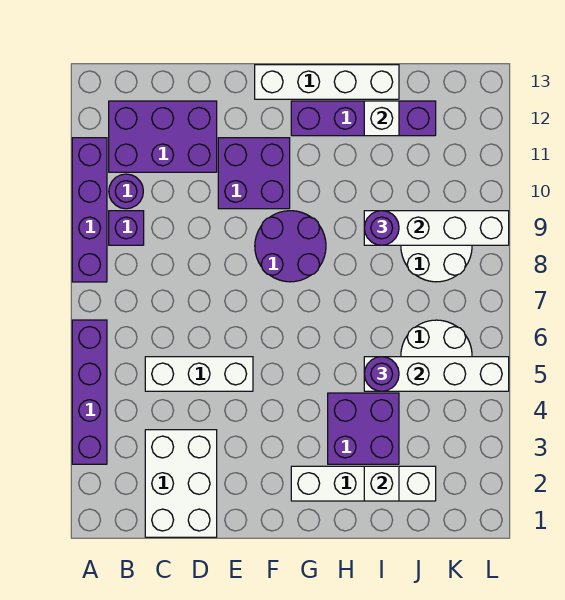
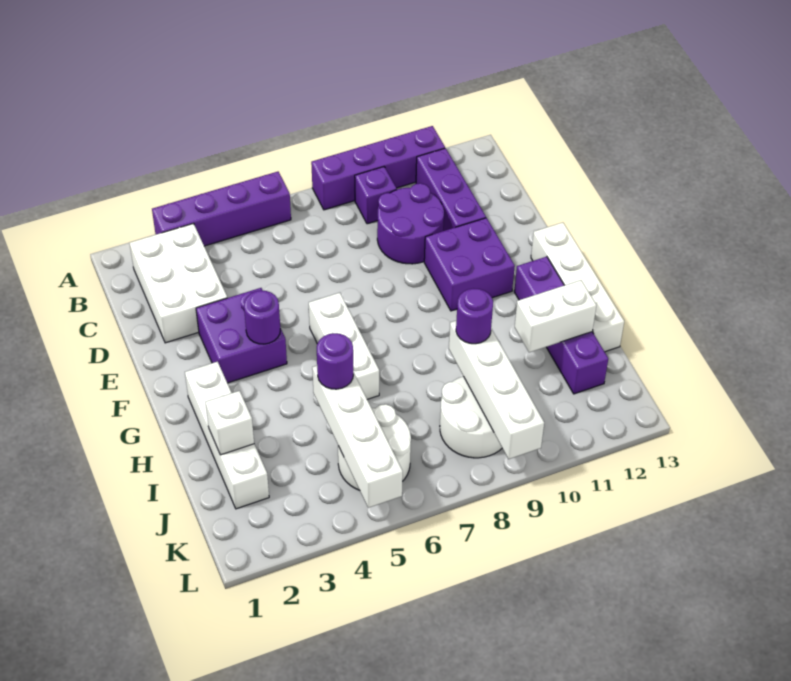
purple 1x1 round brick [109,174,143,209] -> purple 1x1 round brick moved to [244,290,280,344]
purple 2x3 brick [109,101,217,172] -> purple 1x3 brick [416,148,486,231]
white 2x3 brick [145,430,217,537] -> white 2x3 brick turned to [130,224,227,343]
white 1x3 brick [145,357,253,391] -> white 1x3 brick moved to [308,293,379,399]
purple 2x2 round brick [255,211,326,282] -> purple 2x2 round brick moved to [377,183,444,264]
purple 2x2 brick [328,393,399,464] -> purple 2x2 brick moved to [196,288,287,383]
white 1x1 brick [364,101,399,136] -> white 1x2 brick [515,280,597,352]

